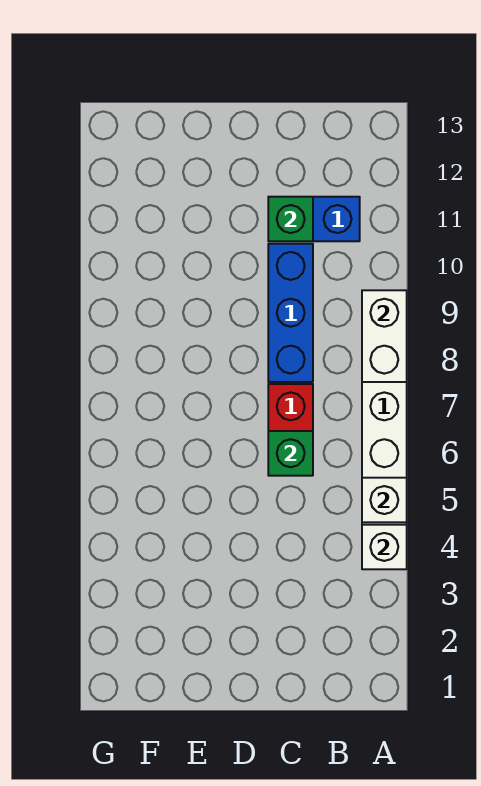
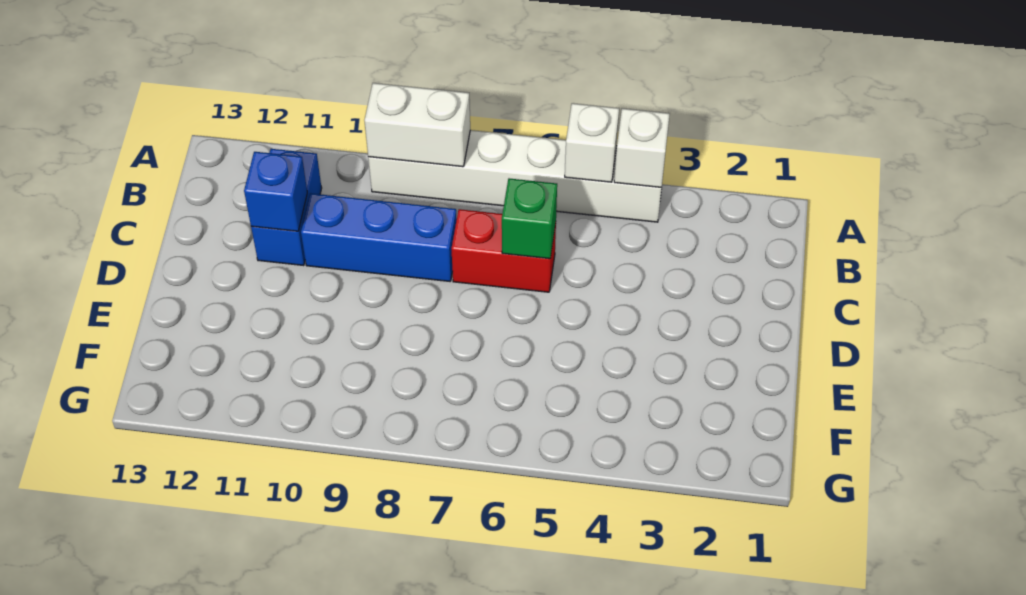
green 1x1 brick [268,197,313,241] -> blue 1x1 brick [244,152,307,231]

